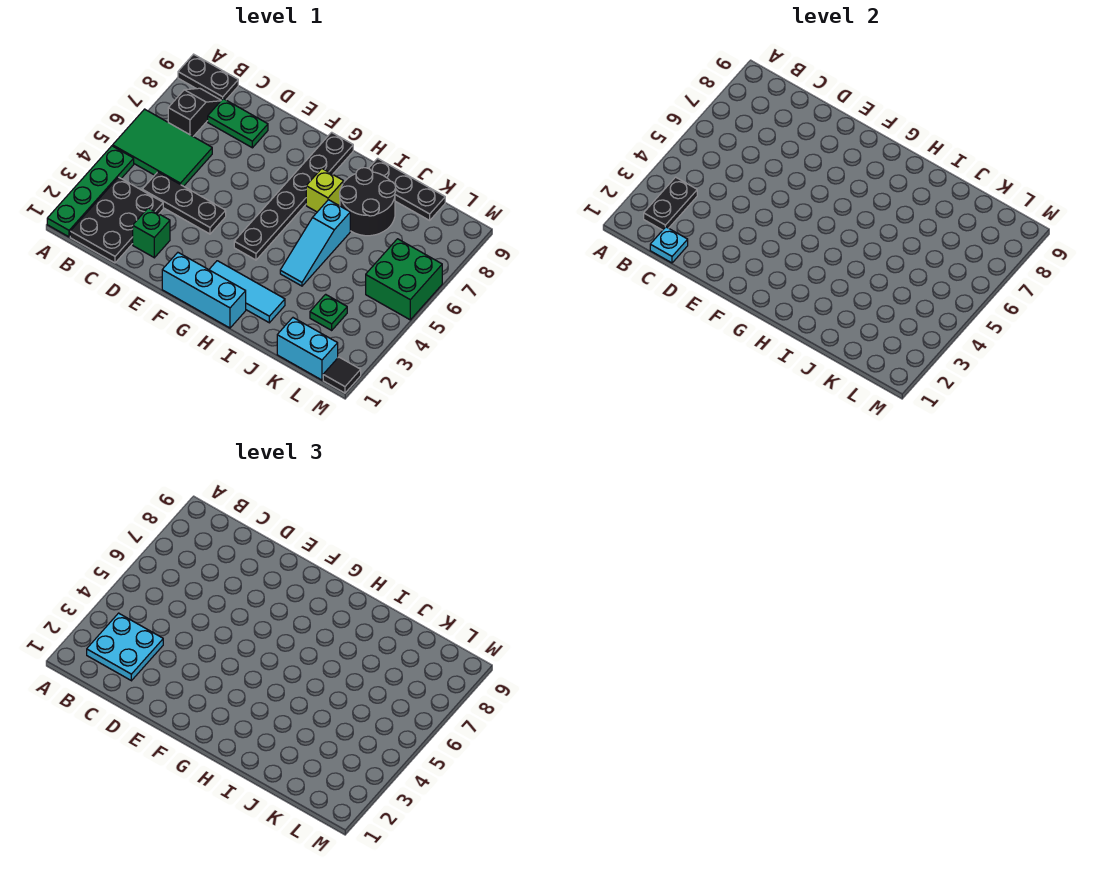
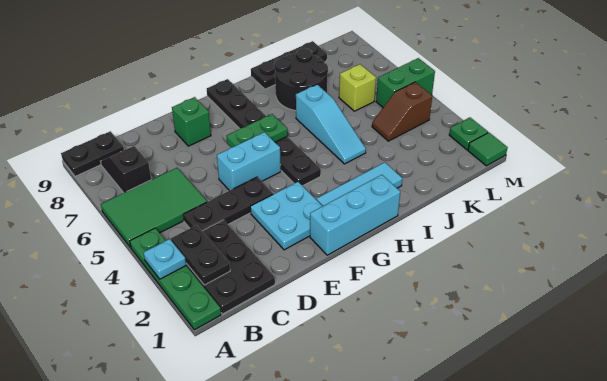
cyan 2x2 plate [87,613,163,681] -> cyan 2x2 plate moved to [250,182,322,250]
cyan 1x1 plate [650,227,688,263] -> cyan 1x1 plate moved to [144,239,186,279]
green 1x2 plate [208,99,268,148] -> green 1x2 plate moved to [226,114,287,147]
green 1x1 brick [133,208,170,258] -> green 1x1 brick moved to [172,97,211,146]
lime 1x1 brick [306,169,344,212] -> lime 1x1 brick moved to [339,64,376,111]
cyan 1x2 brick [277,318,338,380] -> cyan 1x2 brick moved to [217,132,281,191]
green 1x1 plate [310,294,347,330] -> green 1x1 plate moved to [449,117,488,150]
none -> brown 1x2 slope [372,82,432,141]
green 2x2 brick [366,239,442,320] -> green 1x2 brick [376,58,435,107]
black 1x1 tile [323,357,361,393] -> green 1x1 tile [468,133,508,166]

